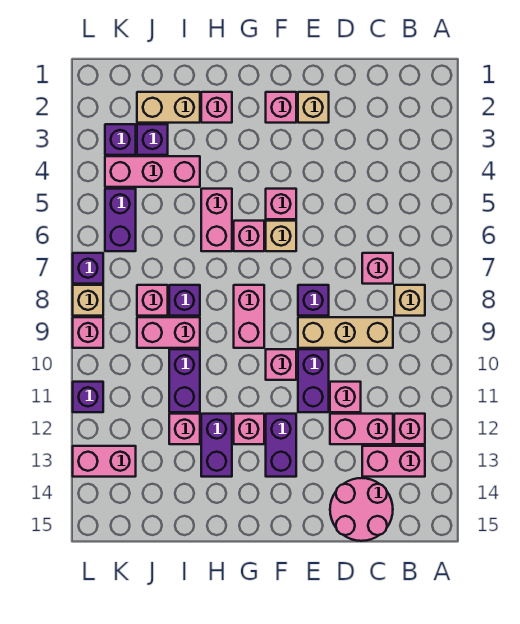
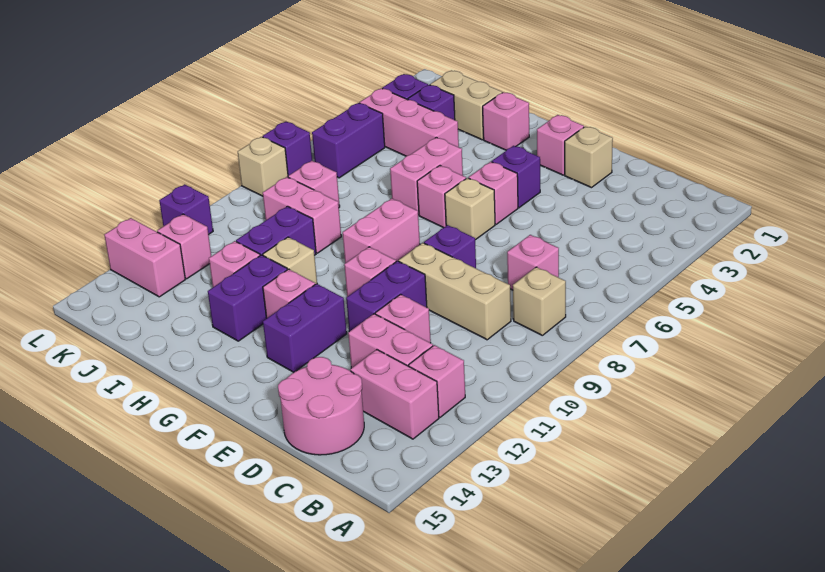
none -> tan 1x1 brick [263,237,317,284]
purple 1x1 brick [169,285,200,316] -> purple 1x1 brick moved to [492,146,540,208]
pink 1x1 brick [73,317,103,348] -> pink 1x1 brick moved to [157,214,211,279]

